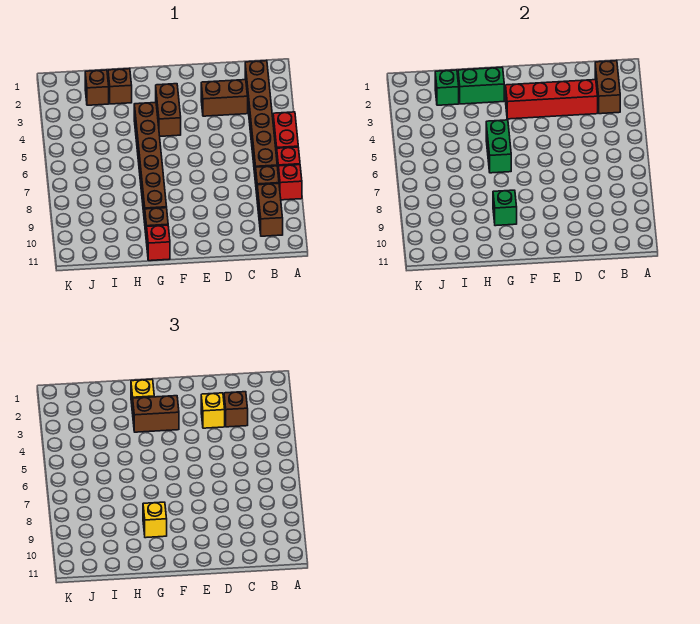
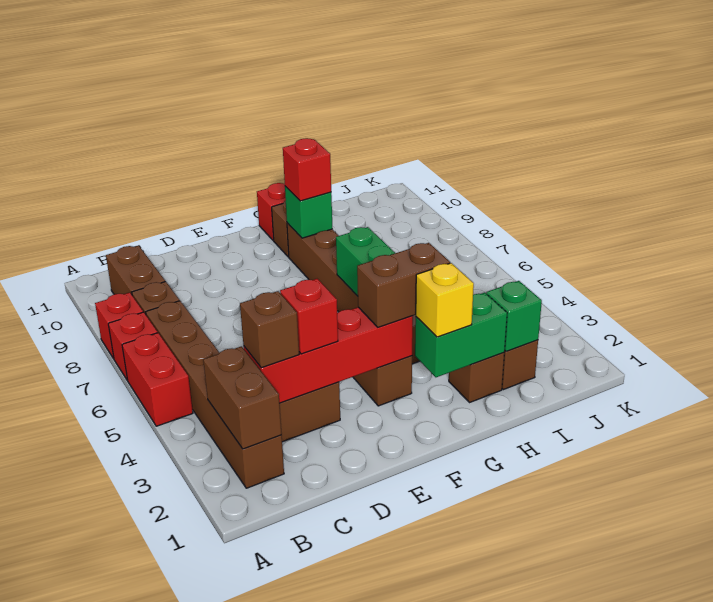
yellow 1x1 brick [201,393,225,428] -> red 1x1 brick [280,279,338,354]
yellow 1x1 brick [143,502,167,538] -> red 1x1 brick [283,138,331,201]

